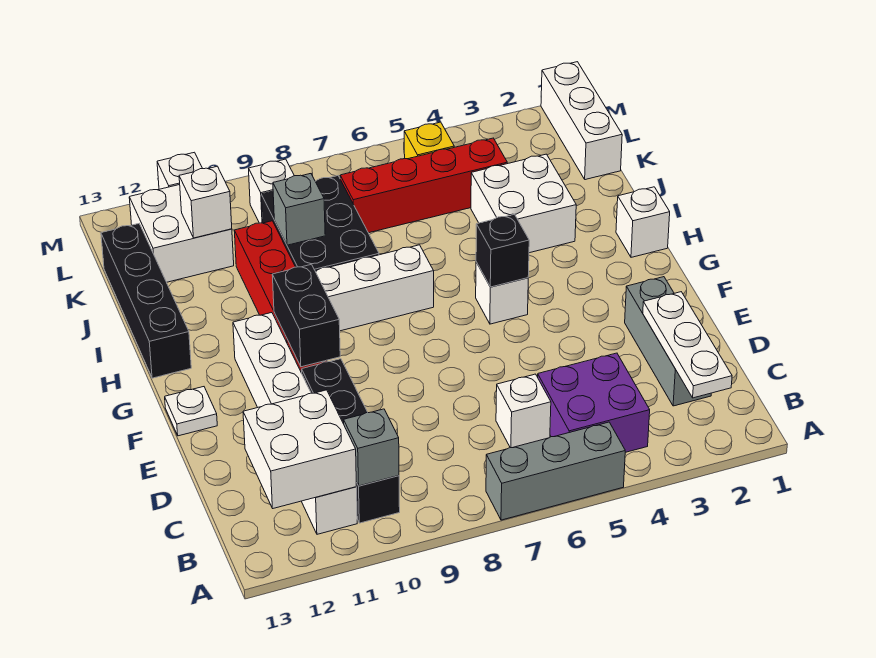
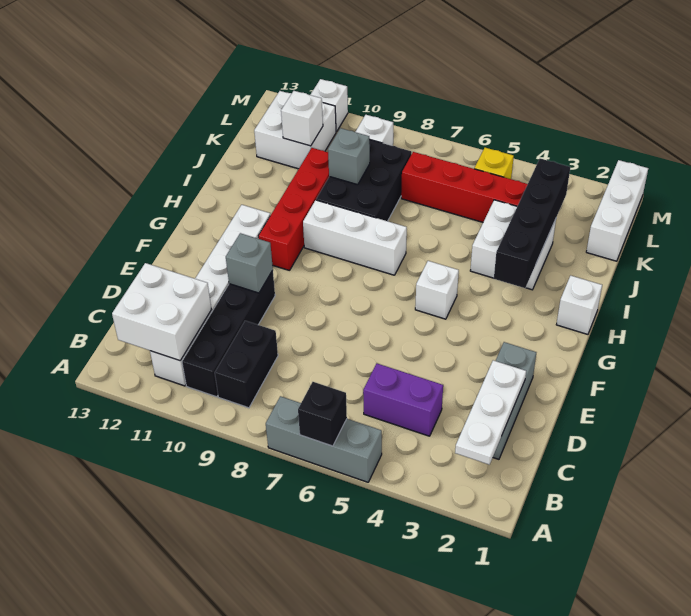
purple 2x2 brick [538,353,650,452] -> purple 1x2 brick [363,363,443,436]
grey 1x1 brick [344,409,399,486] -> grey 1x1 brick moved to [226,233,273,293]
white 1x1 brick [496,374,551,448] -> none
black 1x2 brick [272,264,340,367] -> black 1x2 brick moved to [215,321,278,408]
white 1x1 plate [165,387,217,436] -> none
black 1x1 brick [476,214,529,287] -> black 1x1 brick moved to [298,382,347,446]
black 1x4 brick [101,224,191,378] -> black 1x4 brick moved to [494,159,570,288]

